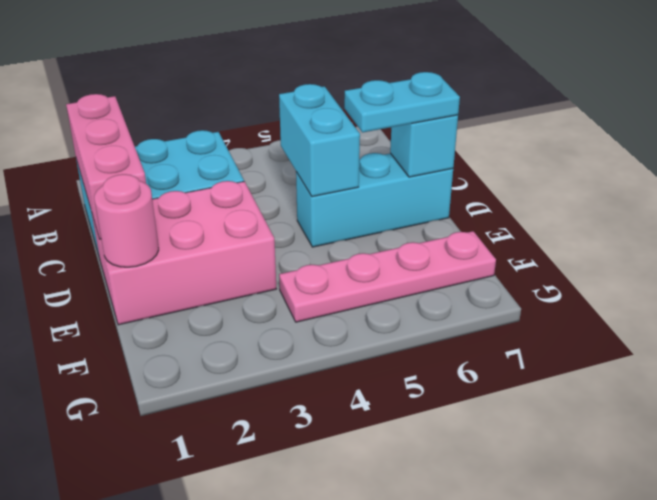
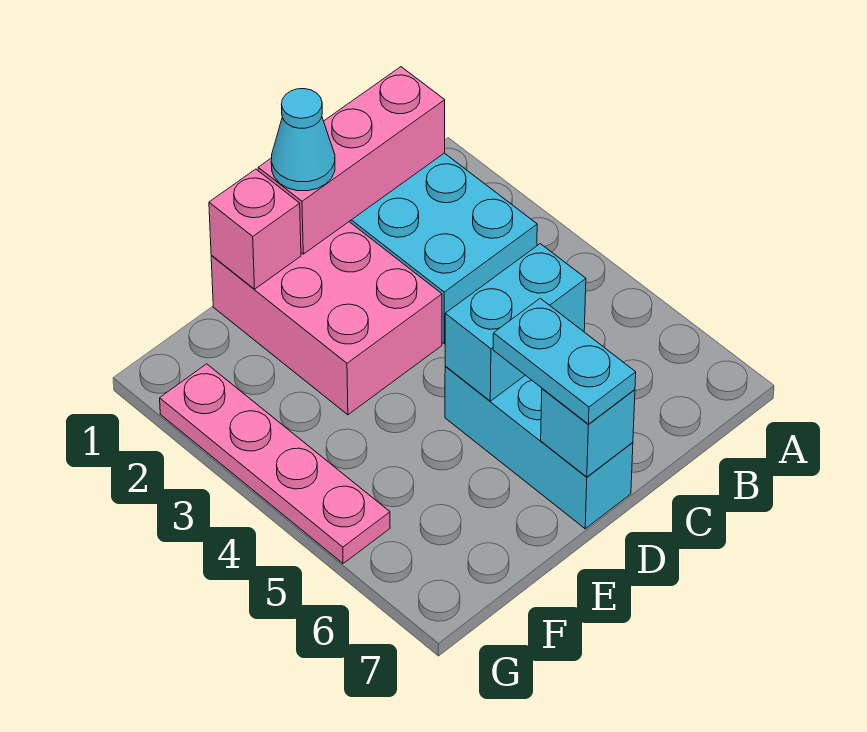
none -> cyan 1x1 cone [271,89,335,191]
pink 1x1 round brick [94,174,159,267] -> pink 1x1 brick [209,169,301,289]
pink 1x4 plate [279,231,496,322] -> pink 1x4 plate moved to [160,364,390,564]

